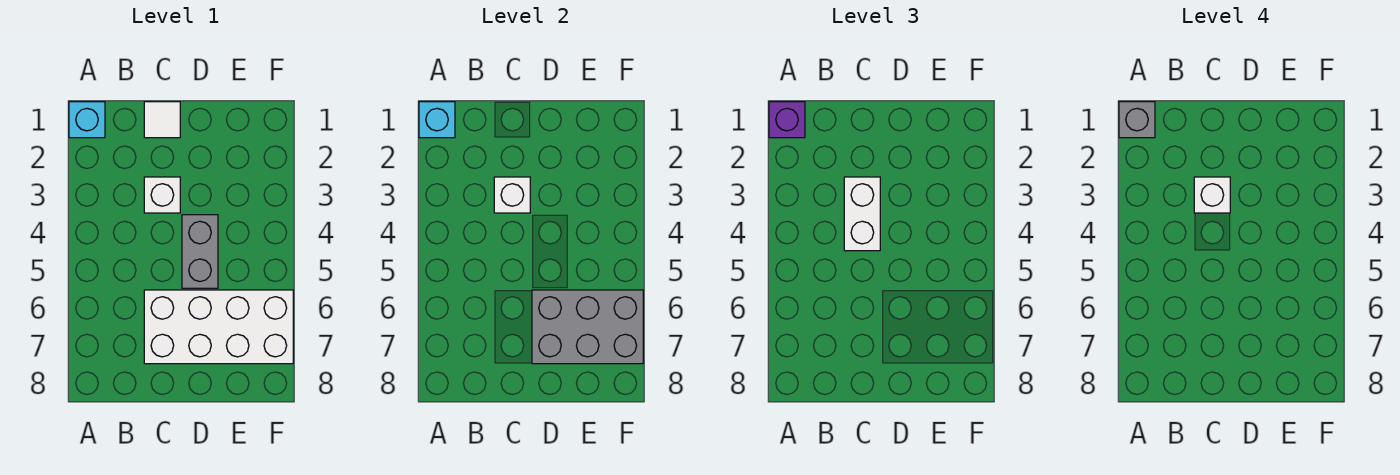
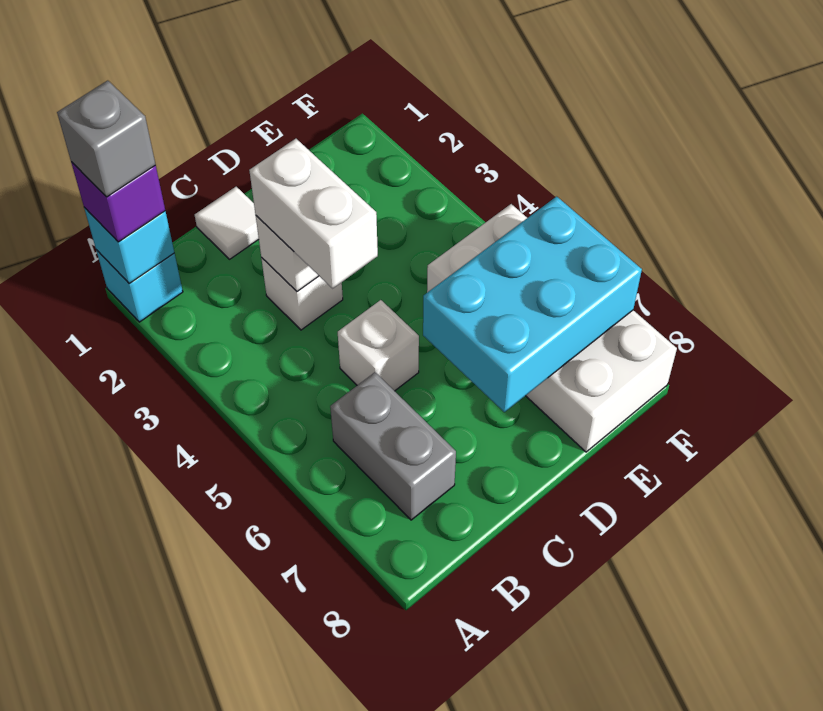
white 1x1 brick [1194,177,1230,213] -> white 1x1 brick moved to [338,300,419,391]
white 2x4 brick [144,290,293,364] -> white 2x4 brick turned to [427,204,677,452]
grey 1x2 brick [182,215,218,288] -> grey 1x2 brick moved to [330,372,456,520]
grey 2x3 brick [532,290,643,364] -> cyan 2x3 brick [423,196,642,412]

